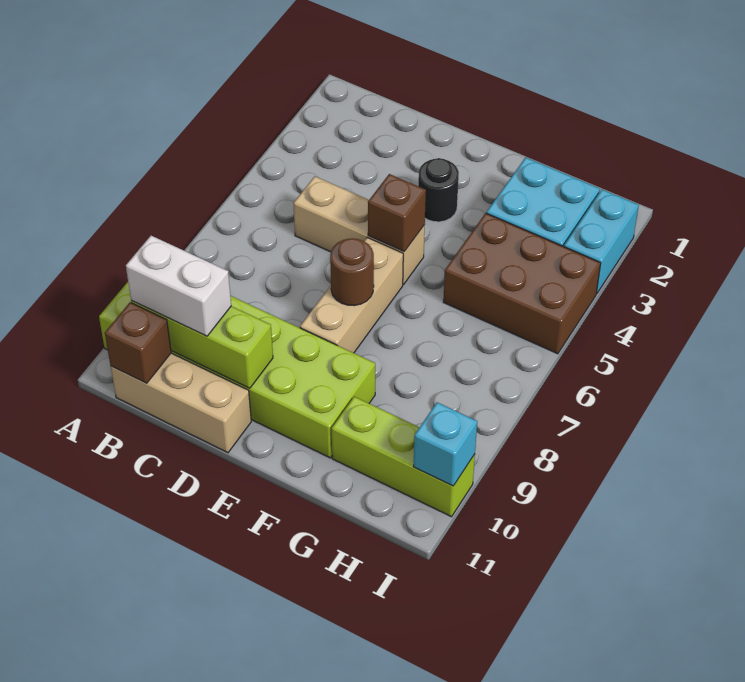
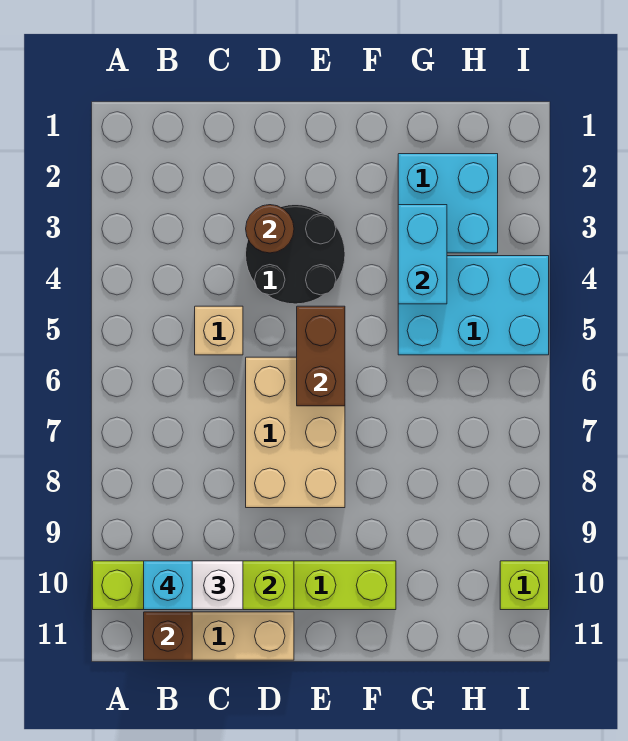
lime 2x6 brick [99,282,375,458] -> lime 1x6 brick [93,561,396,610]
tan 1x3 brick [293,176,425,284] -> tan 1x1 brick [195,306,243,355]
black 1x1 round brick [418,158,459,222] -> black 2x2 round brick [246,205,345,304]
brown 1x1 brick [368,174,426,251] -> brown 1x2 brick [297,306,345,406]
tan 1x3 brick [300,238,403,353] -> tan 2x3 brick [246,357,345,508]
brown 1x1 round brick [330,238,374,306] -> brown 1x1 round brick moved to [246,205,294,253]
brown 2x3 brick [443,213,601,354] -> cyan 2x3 brick [398,256,549,355]
lime 1x3 brick [332,397,475,517] -> lime 1x1 brick [500,561,549,610]
cyan 1x2 brick [564,190,639,294] -> cyan 1x2 brick moved to [398,205,447,304]
cyan 1x1 brick [414,402,477,486] -> cyan 1x1 brick moved to [144,561,192,610]

